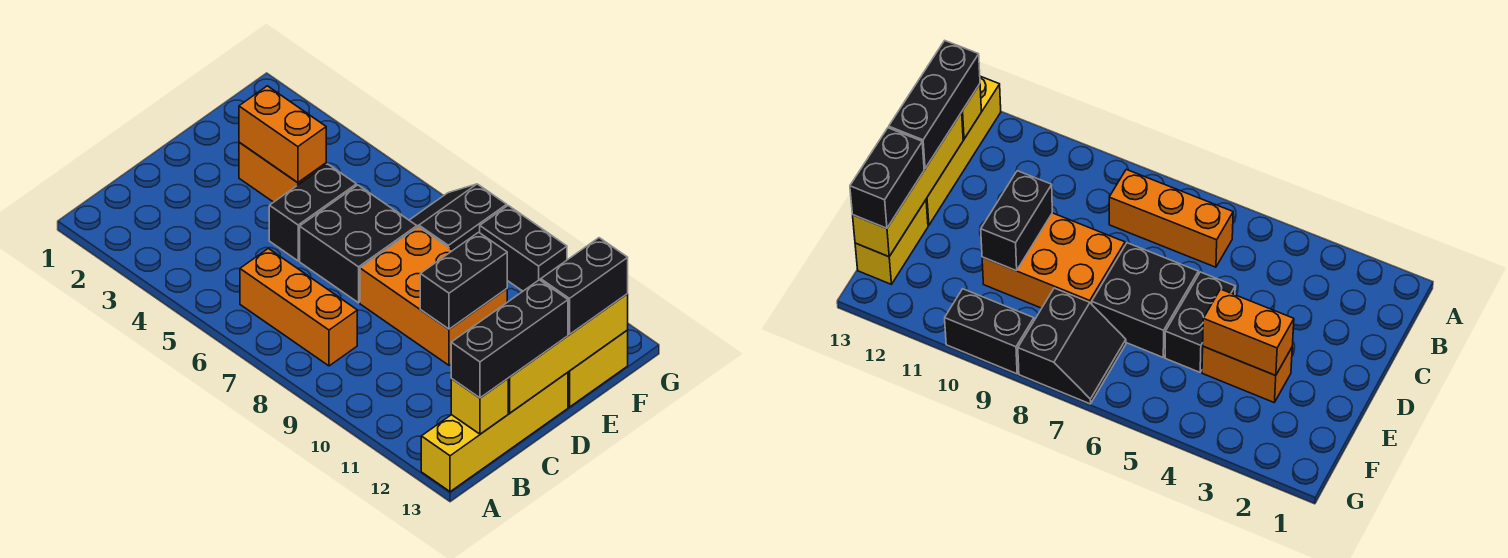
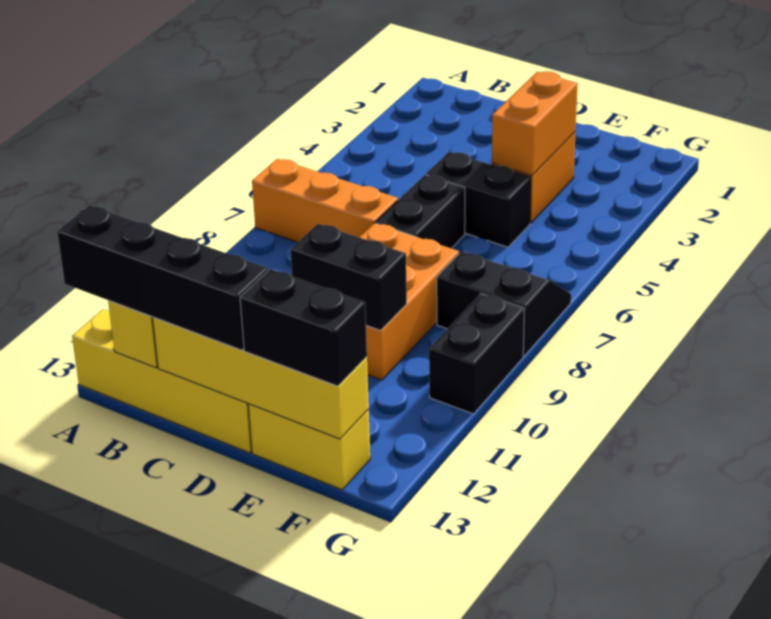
orange 1x3 brick [240,248,357,366] -> orange 1x3 brick turned to [252,159,398,242]
black 1x3 brick [451,280,568,398] -> black 1x4 brick [57,205,269,350]
black 2x2 brick [300,185,417,303] -> black 1x2 brick [376,175,465,248]

